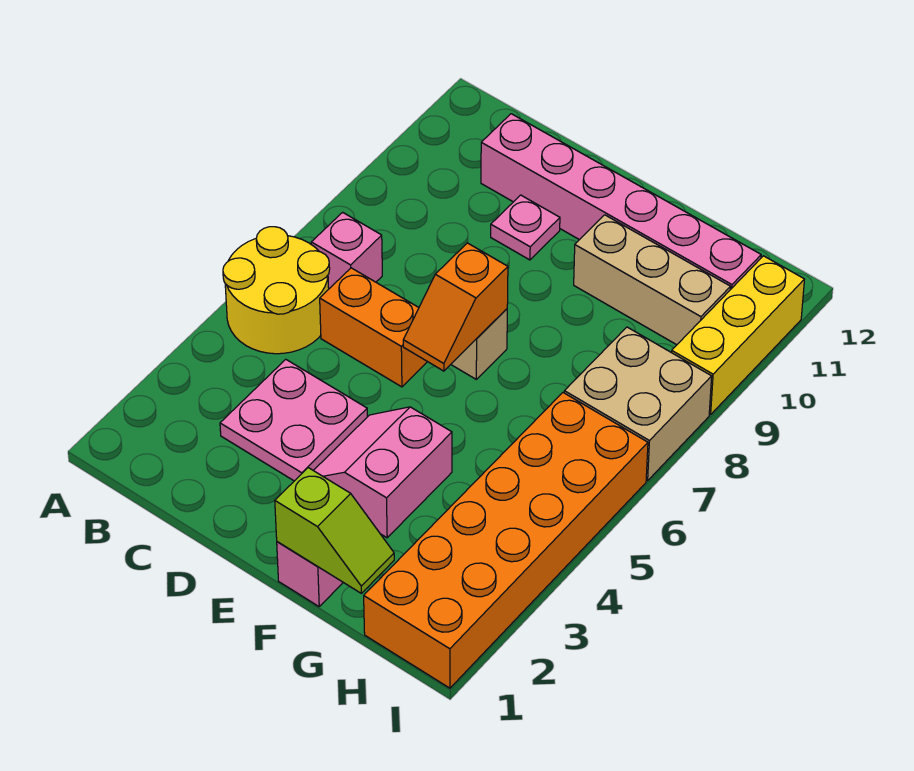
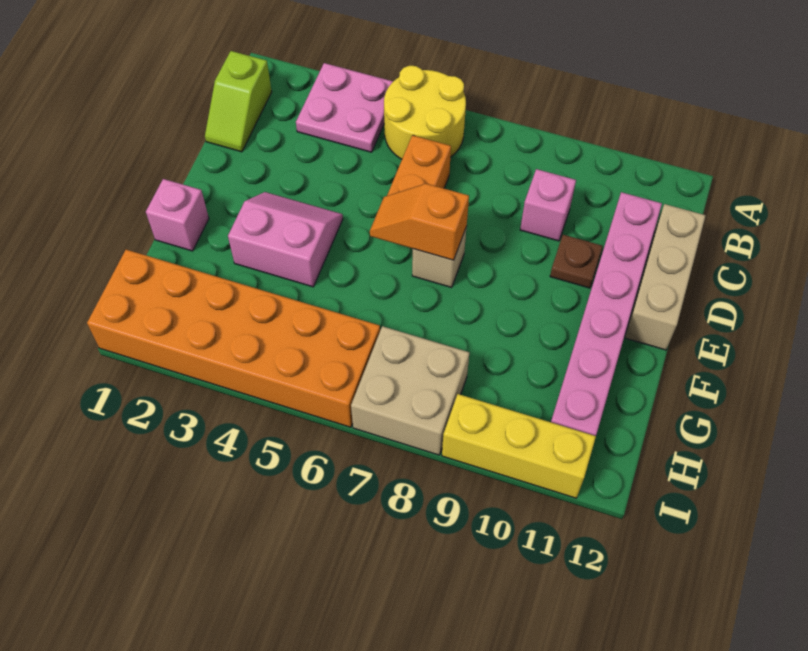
pink 1x1 brick [311,212,382,289] -> pink 1x1 brick moved to [520,169,576,241]
pink 2x2 plate [220,359,367,481] -> pink 2x2 plate moved to [296,63,393,152]
pink 1x1 plate [491,195,560,260] -> brown 1x1 plate [550,235,603,288]
lime 1x2 slope [275,468,394,593] -> lime 1x2 slope moved to [205,51,272,152]
tan 1x3 brick [574,215,730,345] -> tan 1x3 brick moved to [625,204,706,350]

